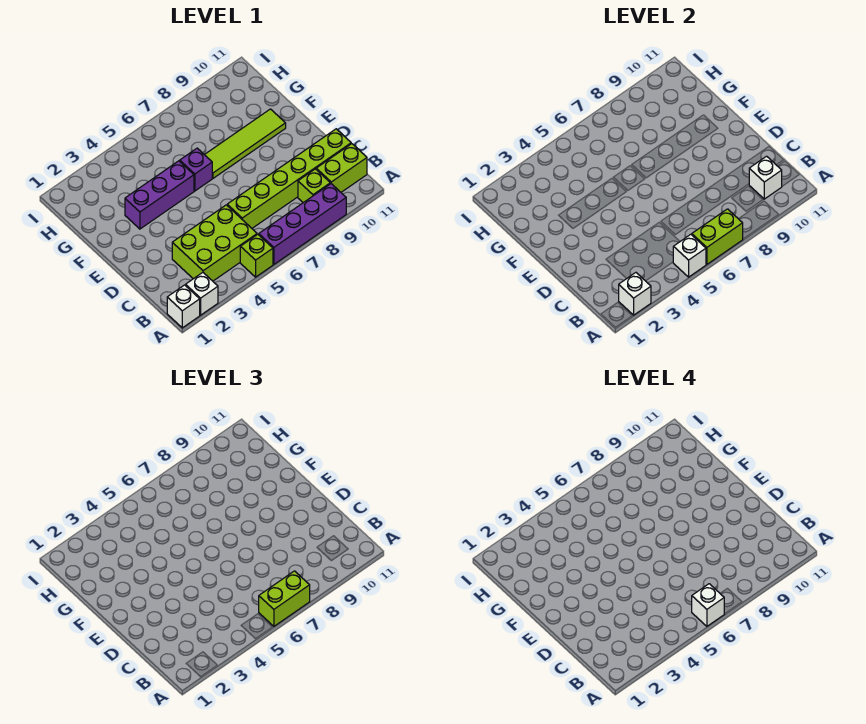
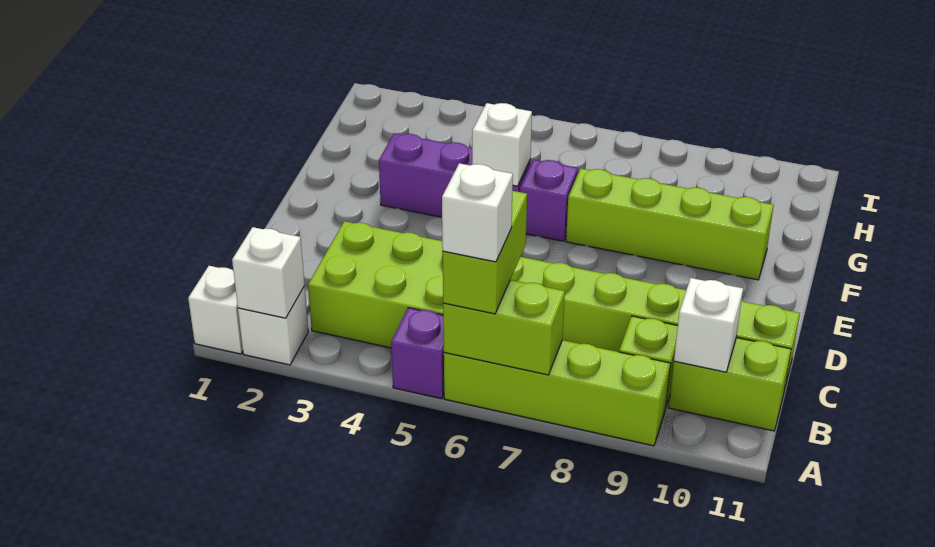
lime 1x1 brick [240,234,273,277] -> purple 1x1 brick [391,308,444,399]
white 1x1 brick [673,234,706,277] -> white 1x1 brick moved to [472,103,532,186]
purple 1x4 brick [259,184,346,264] -> lime 1x4 brick [444,340,671,446]
lime 1x2 brick [259,571,310,626] -> lime 1x2 brick turned to [443,191,527,314]
lime 1x4 tile [205,109,286,178] -> lime 1x4 brick [566,168,774,280]

